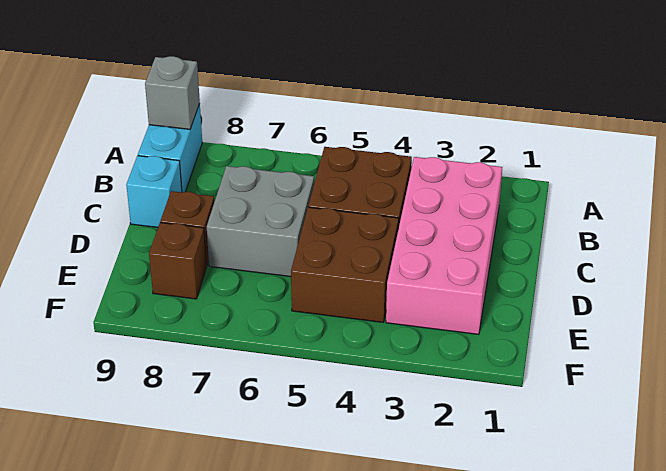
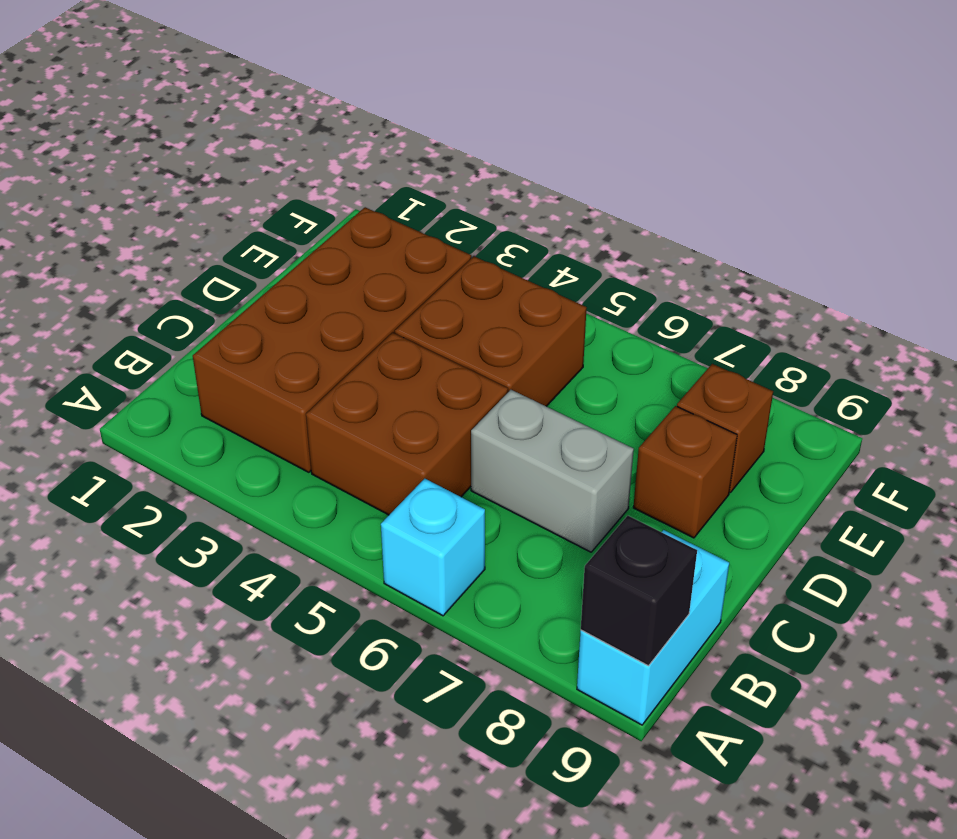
grey 1x1 brick [145,56,200,129] -> black 1x1 brick [581,515,697,666]
pink 2x4 brick [386,157,502,334] -> brown 2x4 brick [193,207,471,472]
grey 2x2 brick [207,166,314,277] -> grey 1x2 brick [471,390,634,552]
cyan 1x1 brick [126,156,182,227] -> cyan 1x1 brick moved to [381,479,485,616]

